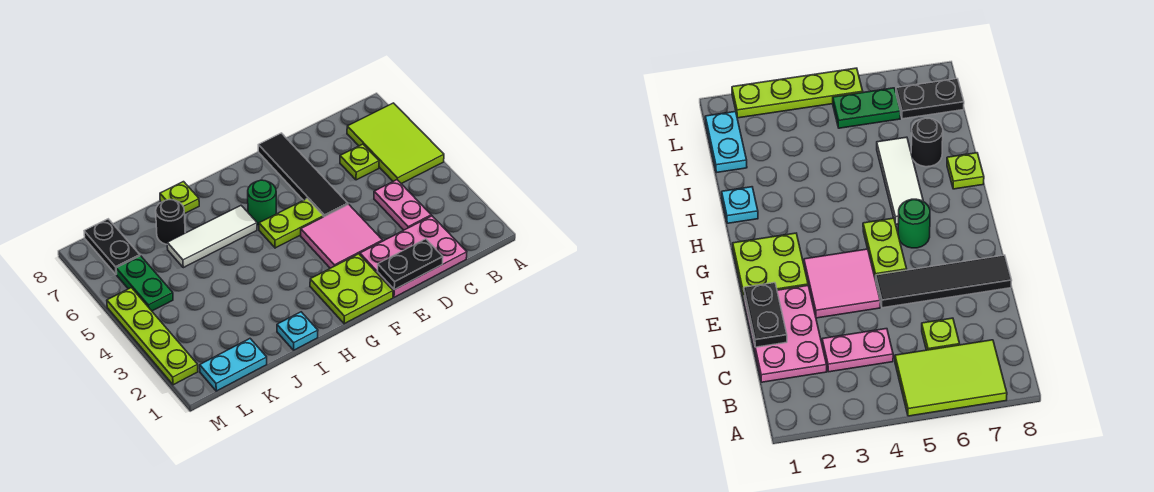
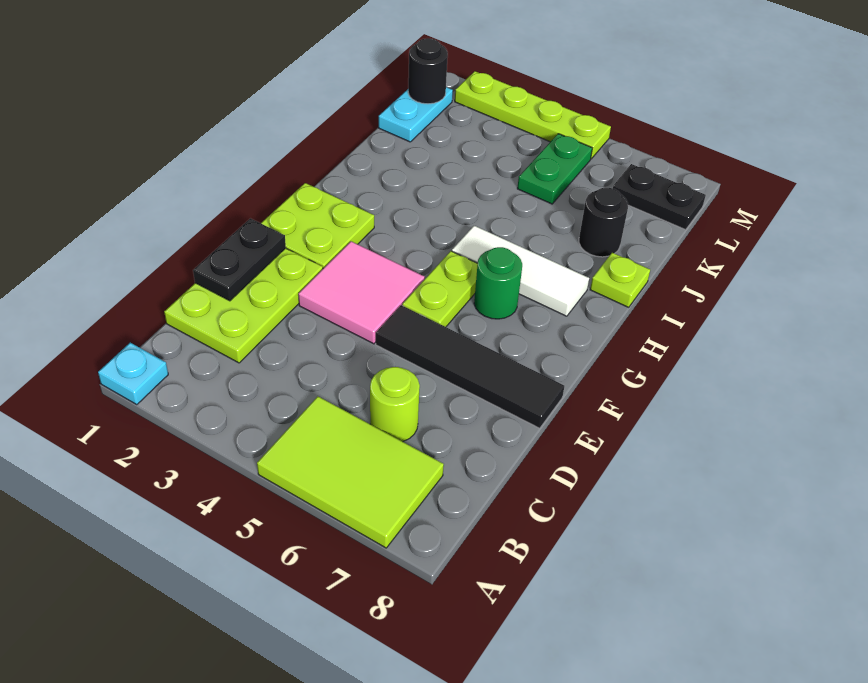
pink 2x3 plate [360,216,467,297] -> lime 2x3 plate [164,248,323,363]
pink 1x2 plate [374,180,431,230] -> none
lime 1x1 plate [340,144,379,180] -> lime 1x1 round brick [370,367,420,442]
white 1x3 tile [167,206,257,268] -> white 1x3 tile turned to [452,226,589,316]
cyan 1x1 plate [277,312,318,350] -> cyan 1x1 plate moved to [98,343,168,405]
none -> black 1x1 round brick [408,38,448,104]
green 1x2 plate [116,256,173,311] -> green 1x2 plate turned to [517,134,592,204]

